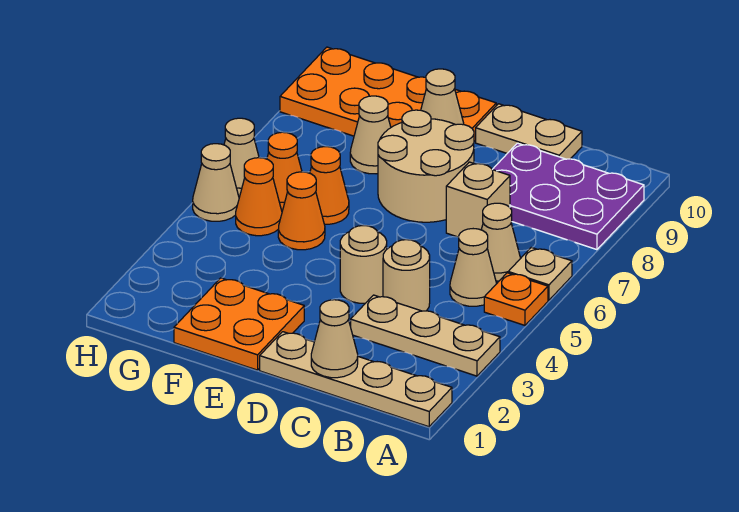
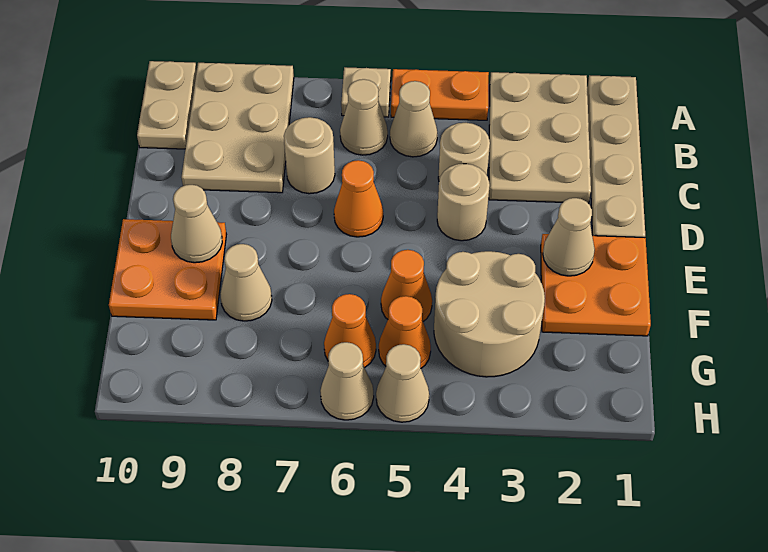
tan 1x3 plate [351,295,500,376] -> tan 2x3 plate [489,72,591,203]
orange 1x1 plate [484,273,548,325] -> orange 1x2 plate [391,69,489,120]
purple 2x3 plate [492,143,644,250] -> tan 2x3 plate [182,63,294,193]
tan 1x1 cone [311,300,358,378] -> tan 1x1 cone moved to [543,198,595,276]
tan 1x1 brick [446,162,510,237] -> tan 1x1 round brick [284,117,335,194]
tan 1x2 plate [476,104,582,159] -> tan 1x2 plate moved to [137,61,197,149]
tan 2x2 round brick [378,110,474,222] -> tan 2x2 round brick moved to [434,251,545,377]
orange 2x4 plate [280,47,496,141] -> orange 2x2 plate [109,219,226,320]
orange 1x1 cone [310,147,349,224] -> orange 1x1 cone moved to [334,160,383,237]

